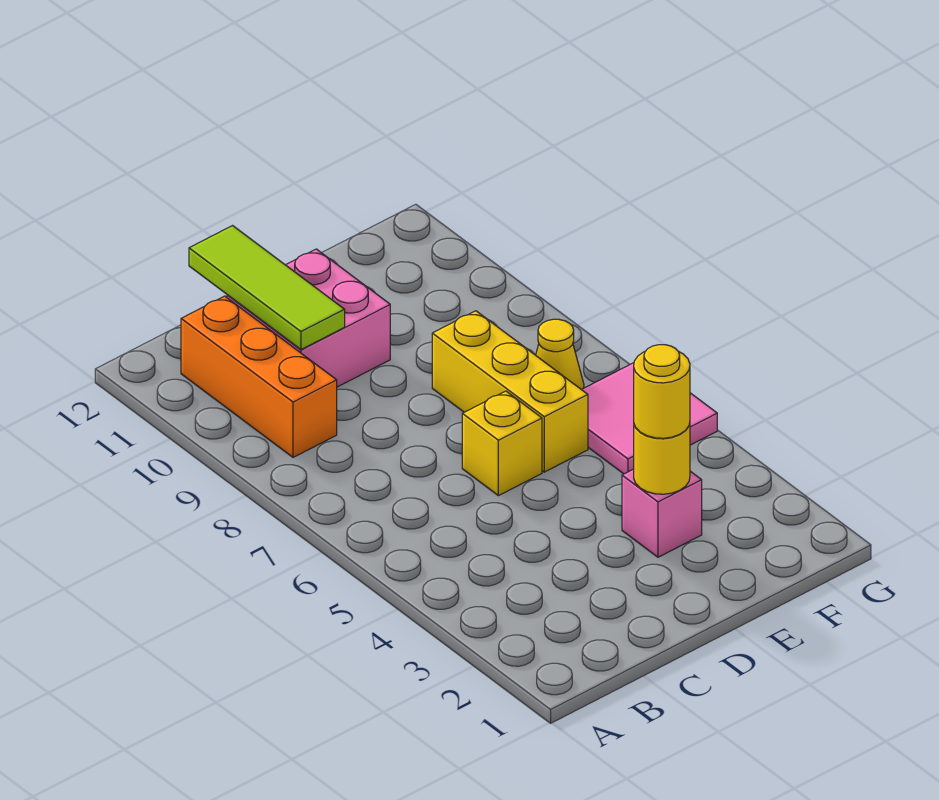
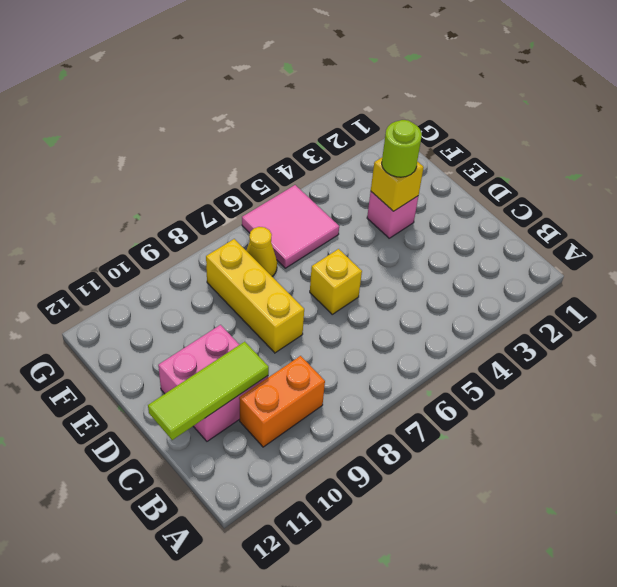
orange 1x3 brick [181,296,337,457] -> orange 1x2 brick [239,356,325,447]
yellow 1x1 round brick [634,423,690,494] -> yellow 1x1 brick [371,158,424,211]
yellow 1x1 round brick [634,345,690,438] -> lime 1x1 round brick [382,120,422,177]
yellow 1x3 brick [432,311,588,472] -> yellow 1x3 brick turned to [206,239,304,353]

